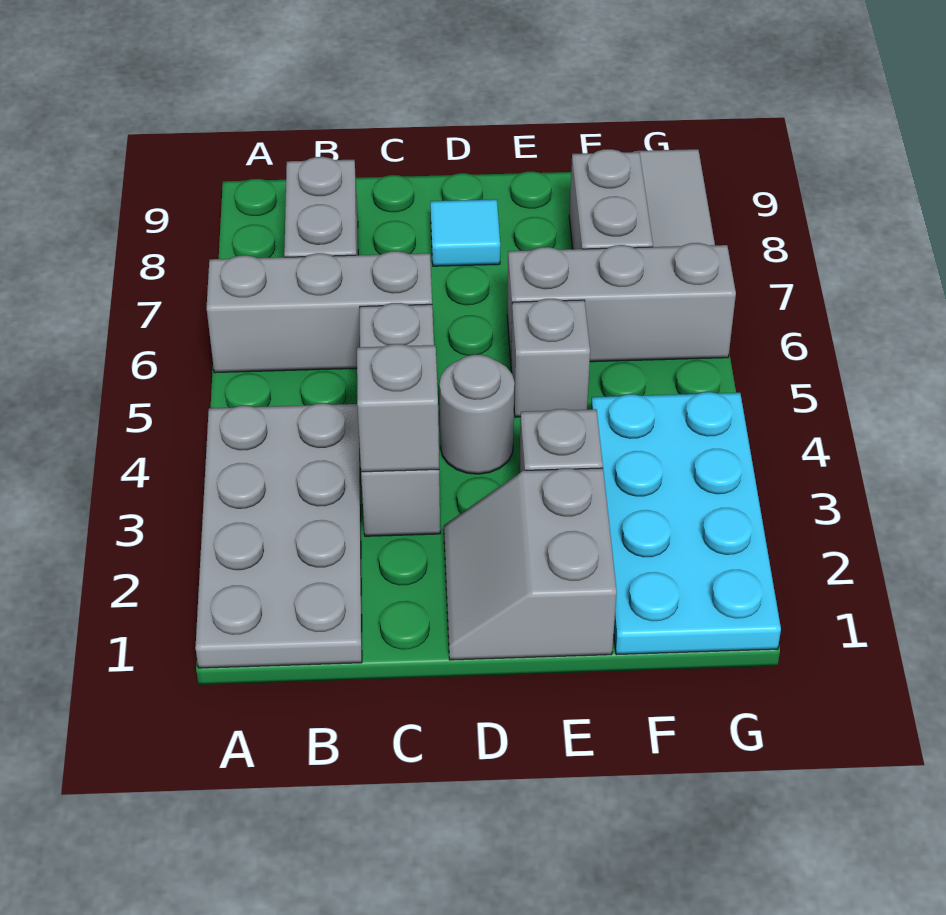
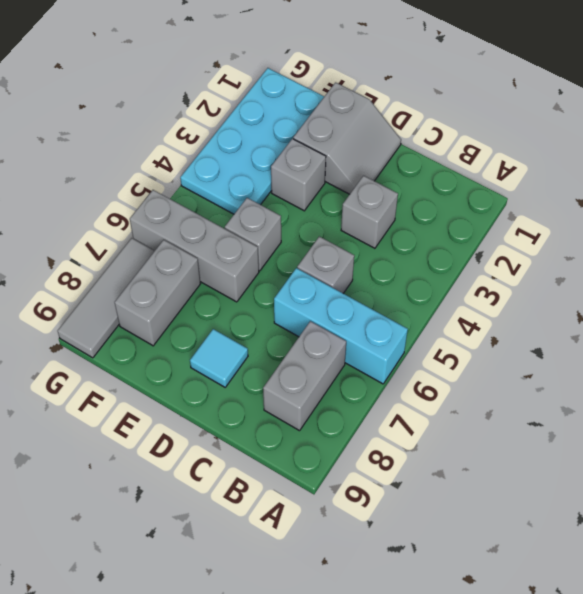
grey 2x4 plate [195,403,362,668] -> none
grey 1x3 brick [207,251,432,373] -> cyan 1x3 brick [274,268,408,384]
grey 1x1 brick [357,344,439,472] -> none
grey 1x1 round brick [439,355,515,474] -> none

